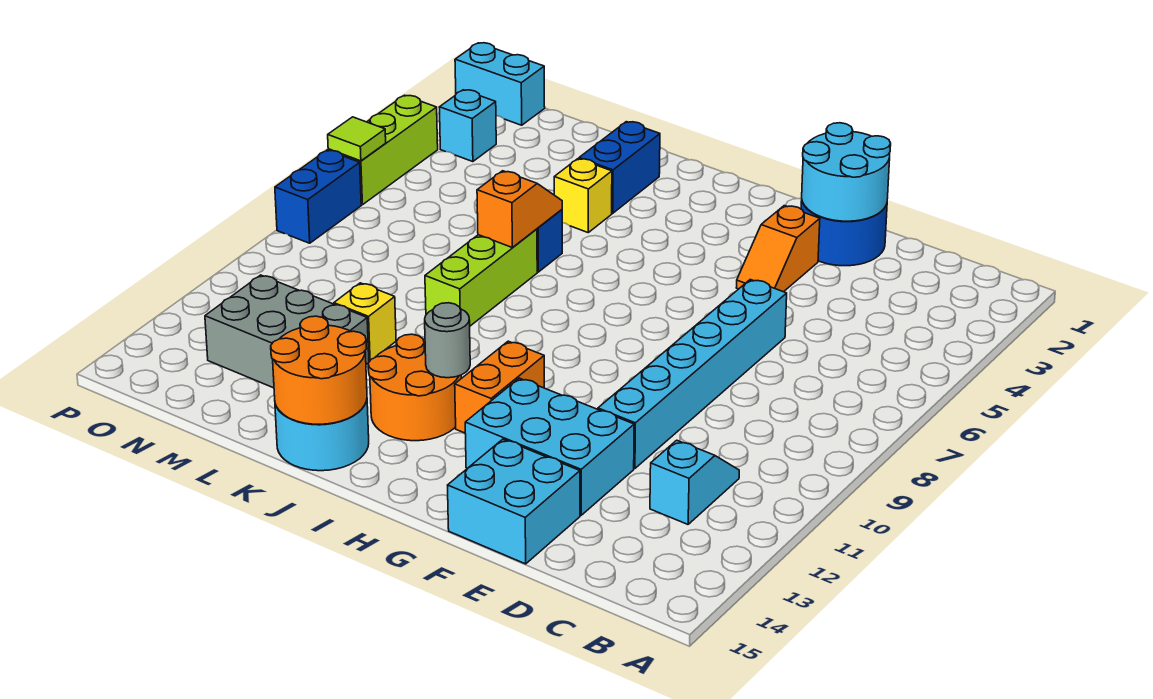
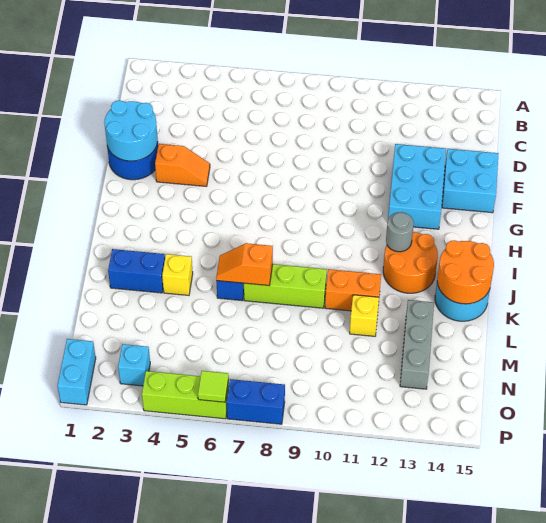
cyan 1x2 slope [650,440,739,524] -> none
cyan 1x6 brick [598,280,787,468] -> none
orange 1x2 brick [455,341,544,433] -> orange 1x2 brick moved to [325,269,381,311]
grey 2x3 brick [205,275,369,388] -> grey 1x3 brick [400,300,434,389]

